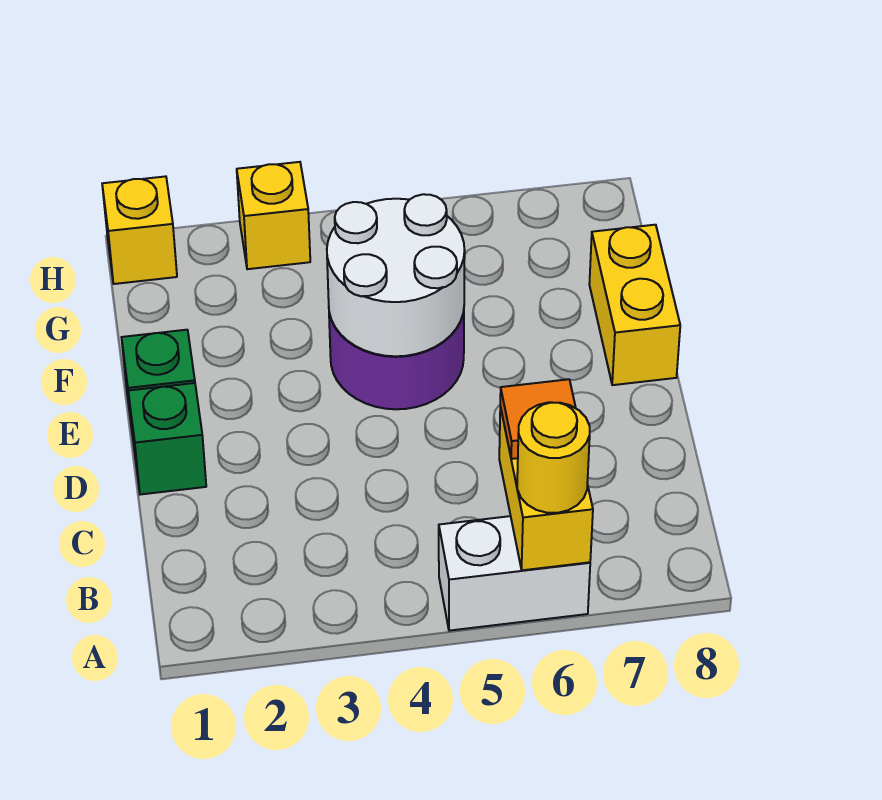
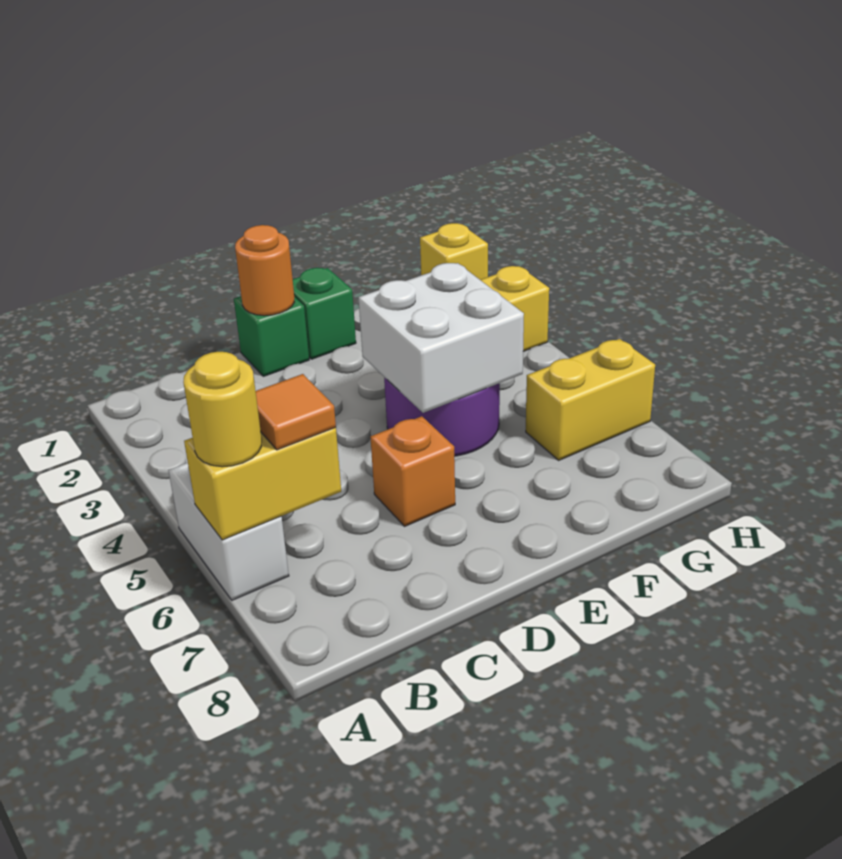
none -> orange 1x1 round brick [235,225,295,316]
none -> orange 1x1 brick [371,416,455,526]
white 2x2 round brick [327,194,465,356] -> white 2x2 brick [359,263,524,413]
yellow 1x2 brick [589,225,680,385] -> yellow 1x2 brick moved to [526,339,655,460]

